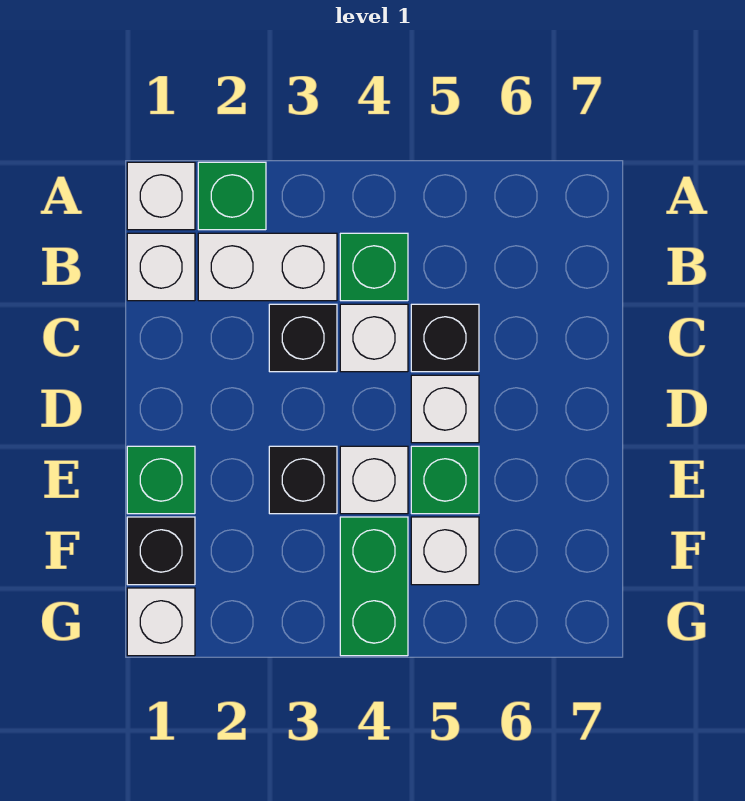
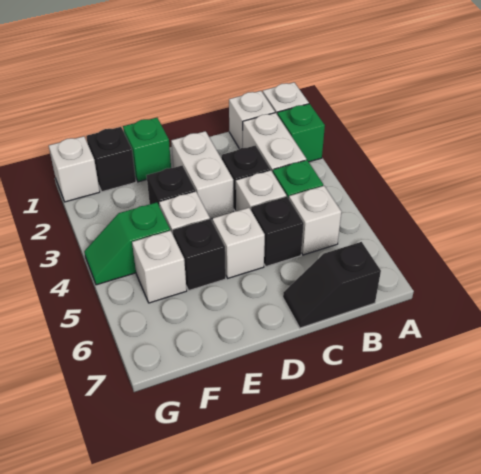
none -> white 1x1 brick [289,186,341,255]
none -> black 1x2 slope [283,242,381,328]
none -> white 1x2 brick [171,131,234,219]
green 1x1 brick [411,446,479,514] -> black 1x1 brick [173,219,226,290]
green 1x2 brick [340,517,408,656] -> green 1x2 slope [84,202,170,285]

